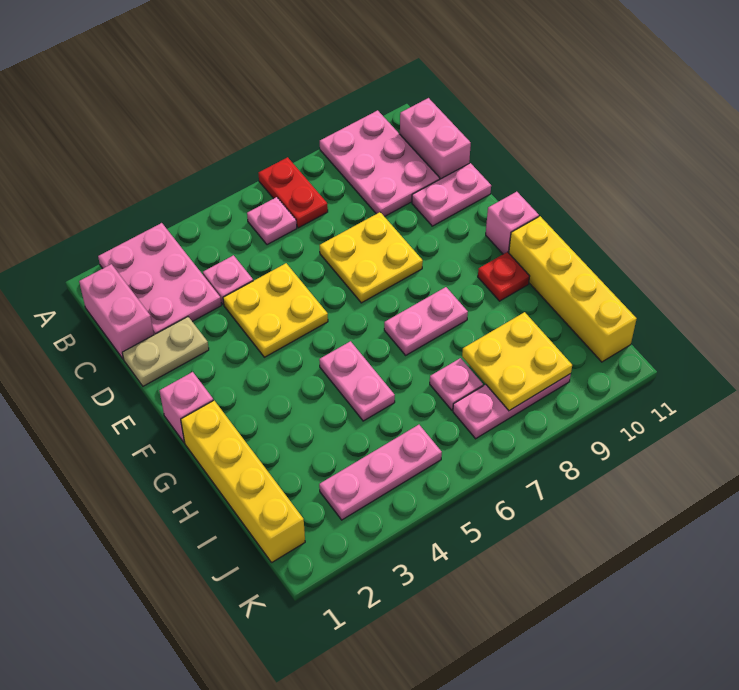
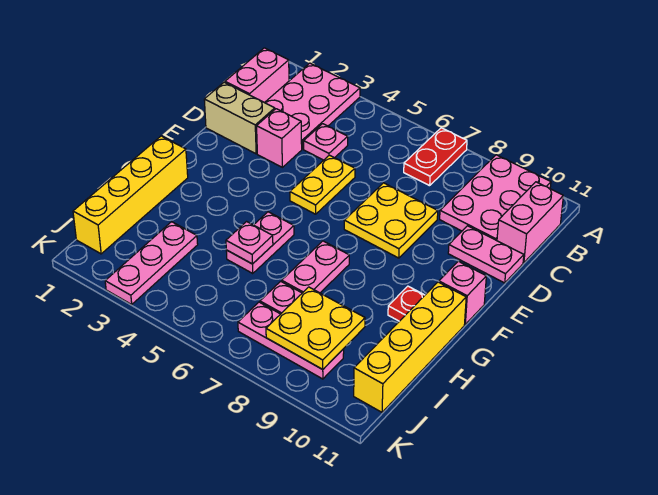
pink 1x1 plate [247,197,297,245] -> pink 1x1 plate moved to [226,222,273,264]
tan 1x2 plate [122,317,209,386] -> tan 1x2 brick [204,82,275,154]
yellow 2x2 plate [223,263,328,357] -> yellow 1x2 plate [290,155,355,214]
pink 1x1 brick [160,372,213,443] -> pink 1x1 brick moved to [257,109,302,167]
pink 1x2 plate [384,287,468,355] -> pink 1x2 plate turned to [282,241,349,293]
pink 1x3 plate [319,425,442,520] -> pink 1x3 plate turned to [105,222,198,304]

